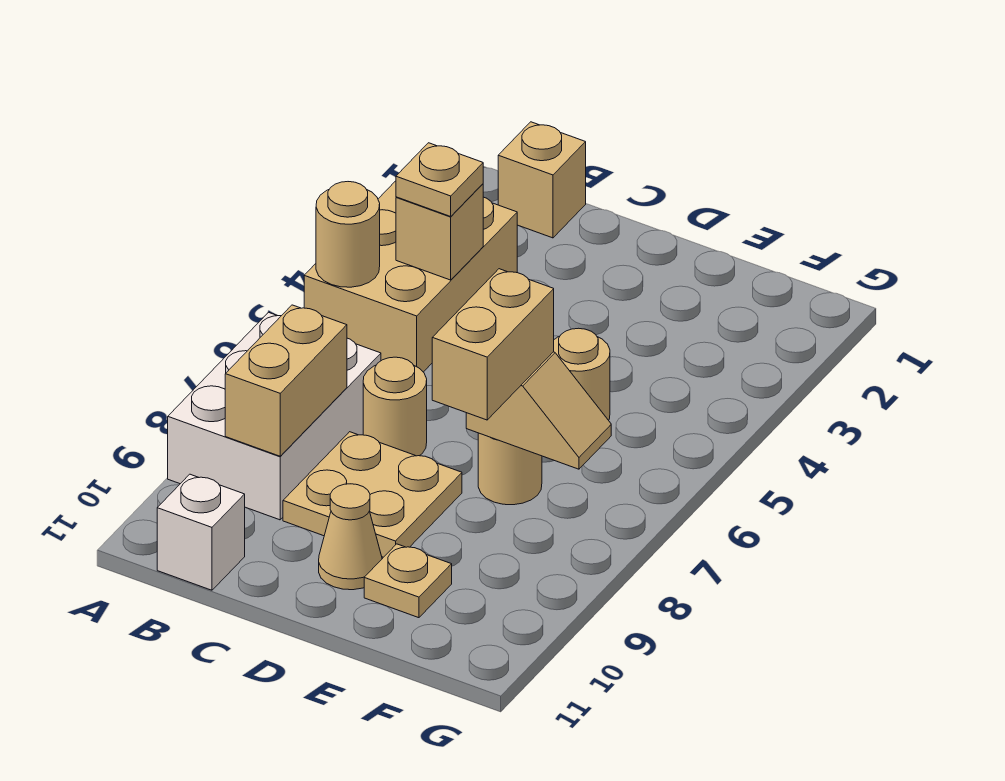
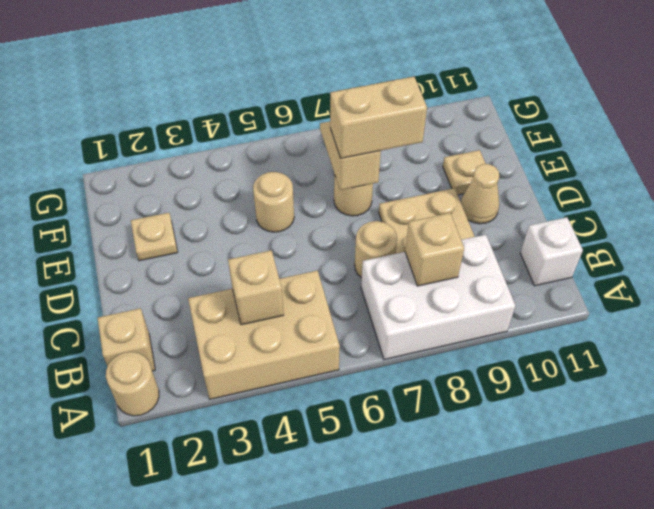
tan 1x1 round brick [316,182,380,287] -> tan 1x1 round brick moved to [106,352,159,416]
tan 1x1 plate [396,143,483,216] -> tan 1x1 plate moved to [131,213,178,261]
tan 1x2 brick [225,305,347,456] -> tan 1x1 brick [405,213,464,286]

